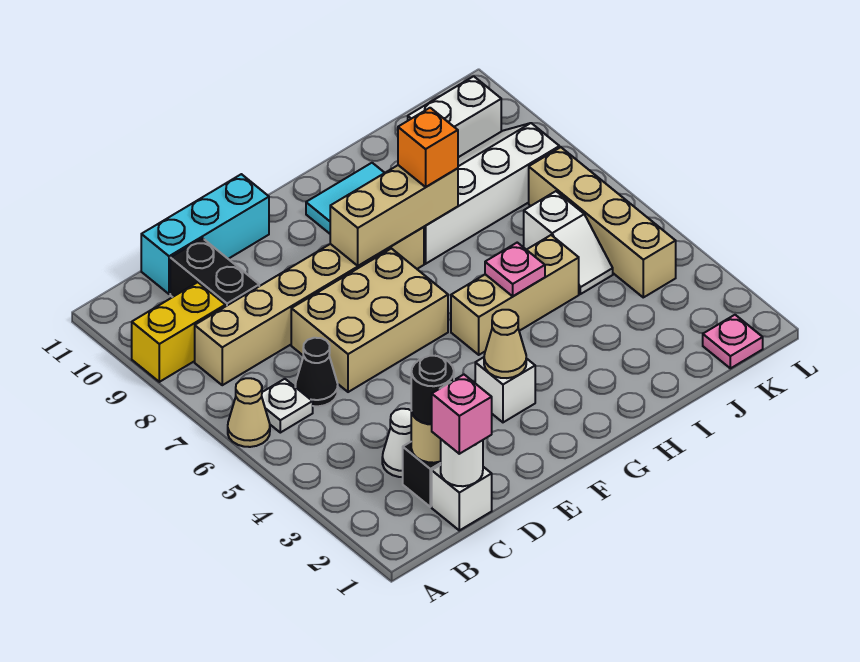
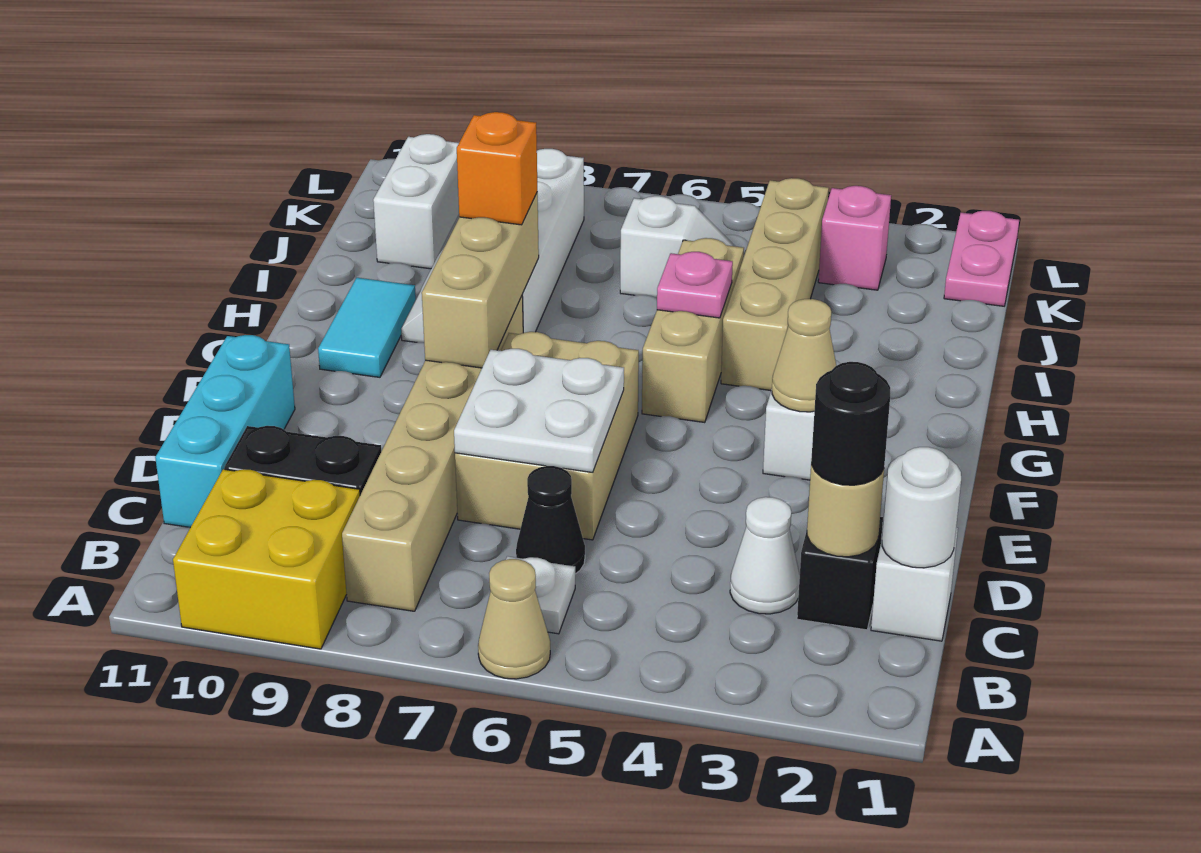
yellow 1x2 brick [132,282,226,382] -> yellow 2x2 brick [173,469,360,649]
pink 1x1 brick [432,375,492,454] -> pink 1x1 brick moved to [818,186,891,290]
none -> white 2x2 plate [454,349,624,473]
pink 1x1 plate [703,315,763,368] -> pink 1x2 plate [944,211,1019,306]
tan 1x4 brick [529,147,676,297] -> tan 1x4 brick turned to [721,178,829,391]

